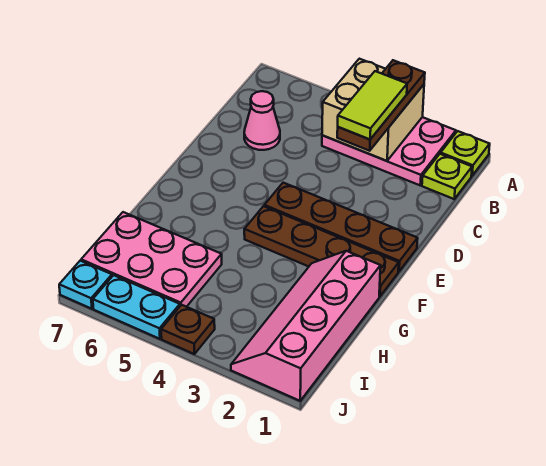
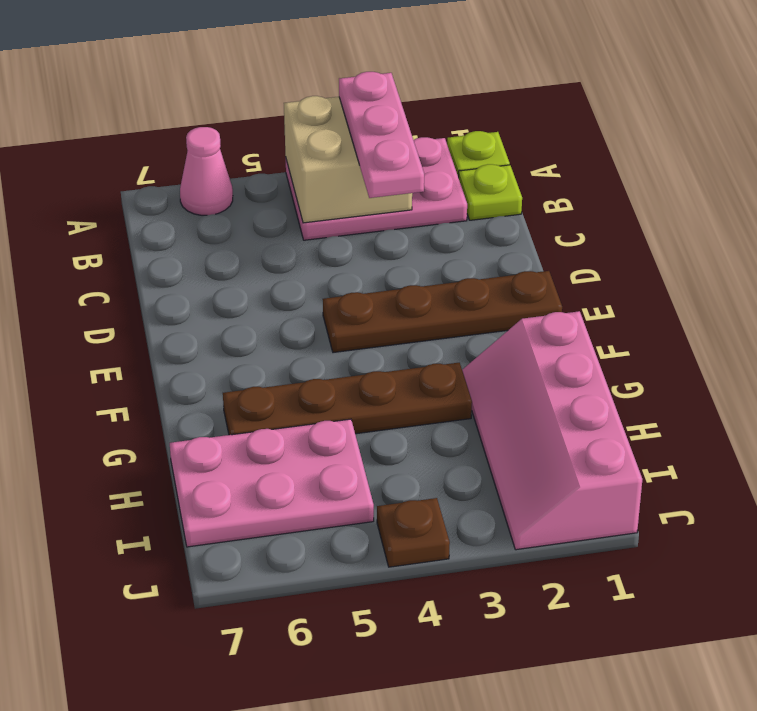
brown 1x3 plate [337,60,425,151] -> pink 1x3 plate [339,72,424,198]
lime 1x2 tile [338,71,407,139] -> none
pink 1x1 cone [244,91,280,150] -> pink 1x1 cone moved to [180,127,233,215]
brown 1x4 plate [244,206,399,296] -> brown 1x4 plate moved to [223,363,472,435]
cyan 1x2 plate [93,275,180,339] -> none
cyan 1x1 plate [59,261,112,309] -> none

